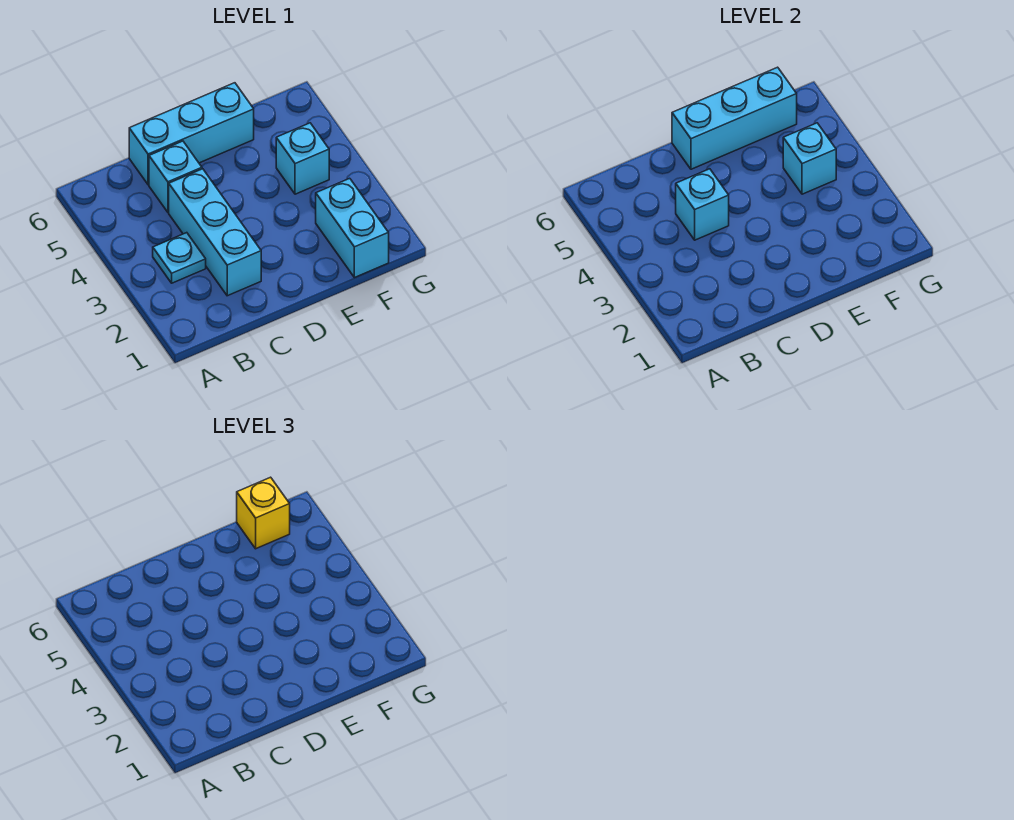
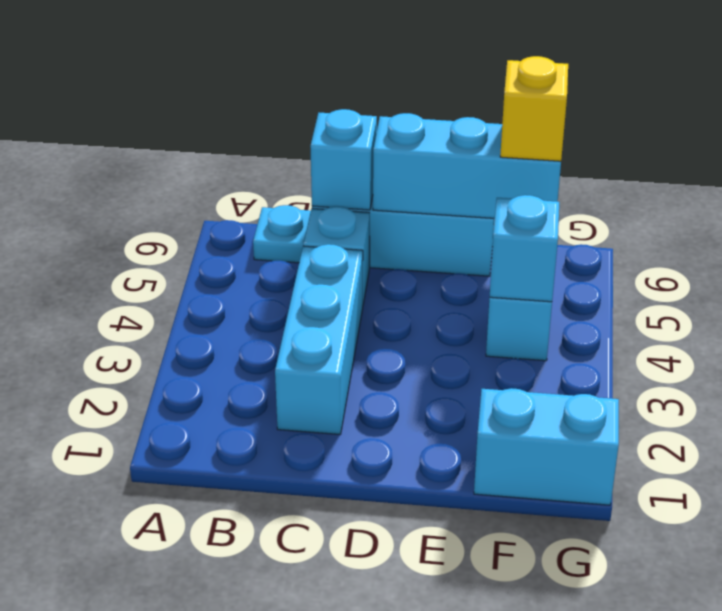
cyan 1x1 plate [153,233,206,283] -> cyan 1x1 plate moved to [253,205,311,263]
cyan 1x1 brick [676,169,729,240] -> cyan 1x1 brick moved to [310,109,377,210]
cyan 1x2 brick [316,178,389,278] -> cyan 1x2 brick turned to [474,388,619,505]

